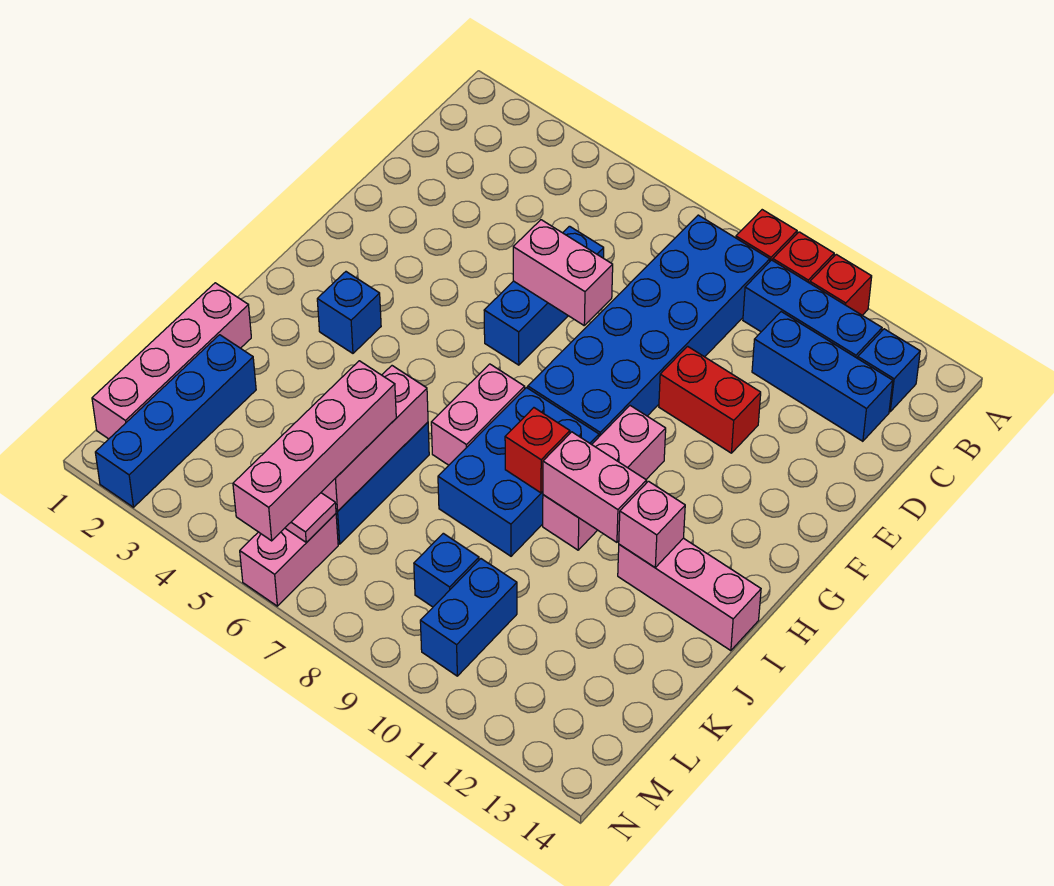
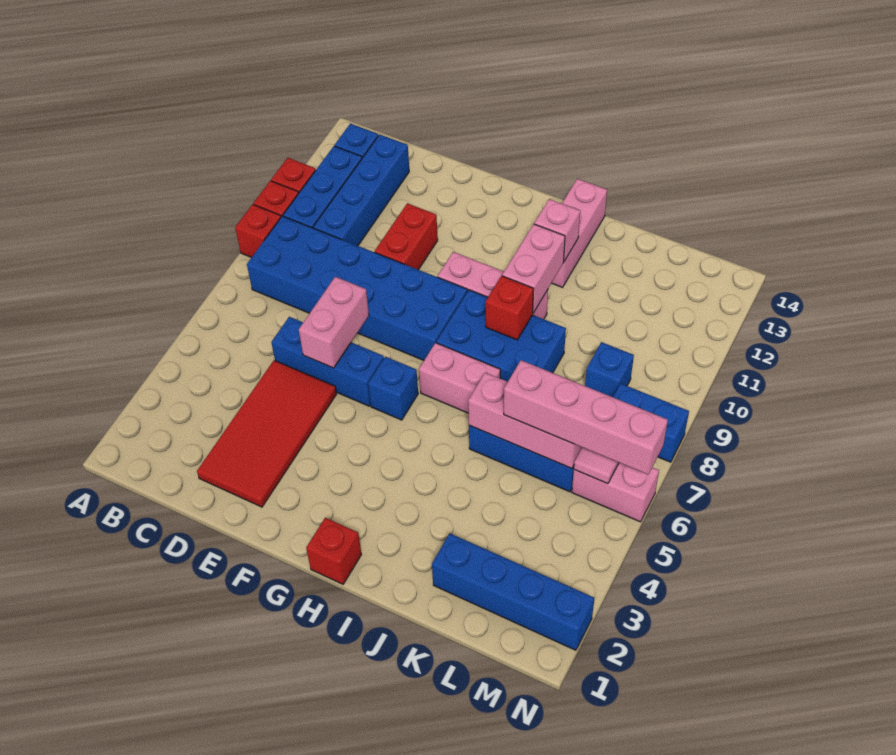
blue 1x3 brick [752,312,893,441] -> blue 1x4 brick [313,135,409,246]
none -> red 2x4 tile [197,360,337,507]
none -> red 1x1 brick [306,518,361,584]
blue 1x1 brick [317,272,381,353] -> blue 1x1 brick moved to [368,357,418,420]
pink 1x4 brick [92,283,251,439] -> none
blue 1x2 brick [420,559,517,676] -> blue 1x2 brick moved to [613,384,689,462]

